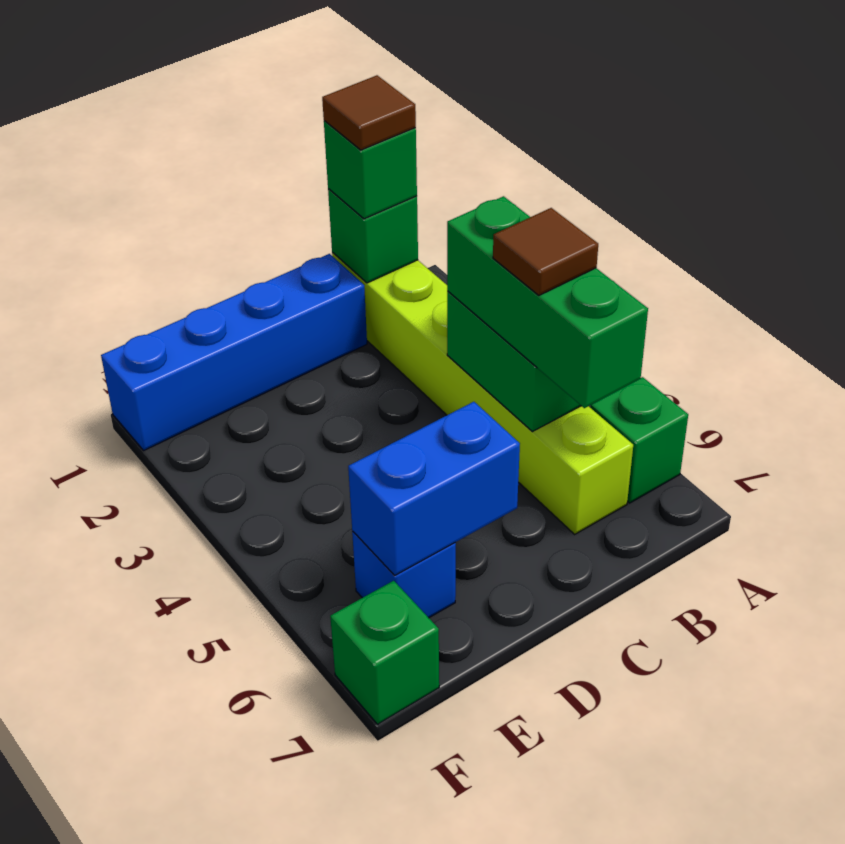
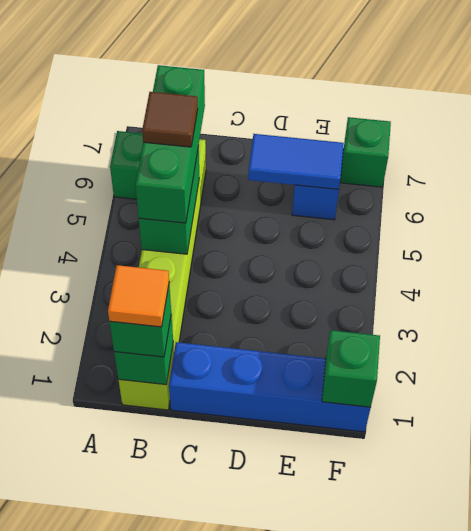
brown 1x1 tile [322,75,416,150] -> orange 1x1 tile [108,265,169,327]
blue 1x2 brick [348,402,520,576] -> blue 1x2 tile [248,134,344,189]
none -> green 1x1 brick [322,330,380,407]

